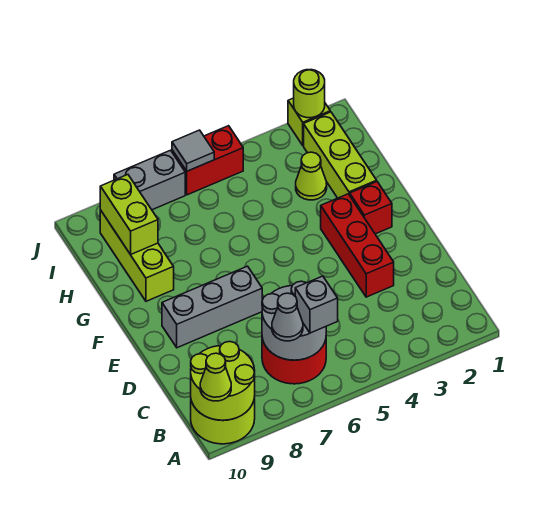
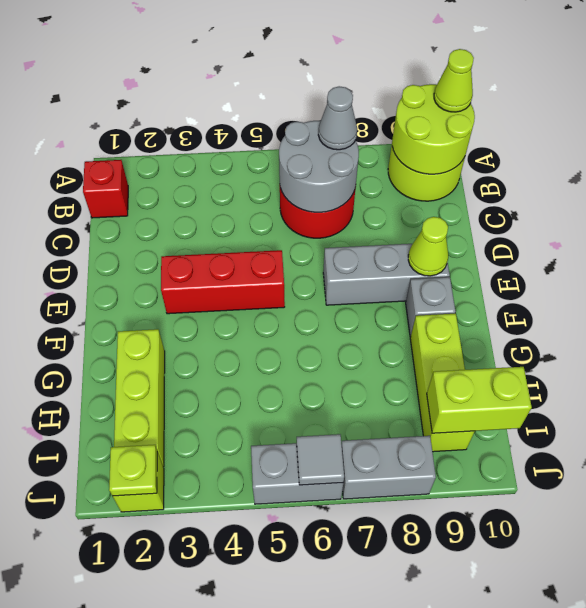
grey 1x1 brick [295,276,338,333] -> grey 1x1 brick moved to [406,277,456,337]
red 1x3 brick [321,194,394,297] -> red 1x3 brick turned to [161,250,285,314]
red 1x1 brick [350,182,392,234] -> red 1x1 brick moved to [83,160,128,218]
lime 1x1 cone [296,152,327,200] -> lime 1x1 cone moved to [408,217,448,276]
lime 1x2 brick [100,175,158,255] -> lime 1x2 brick turned to [427,367,532,433]
lime 1x1 round brick [294,70,325,118] -> lime 1x1 plate [109,445,157,496]
red 1x2 brick [172,126,243,195] -> grey 1x2 brick [251,443,343,504]

